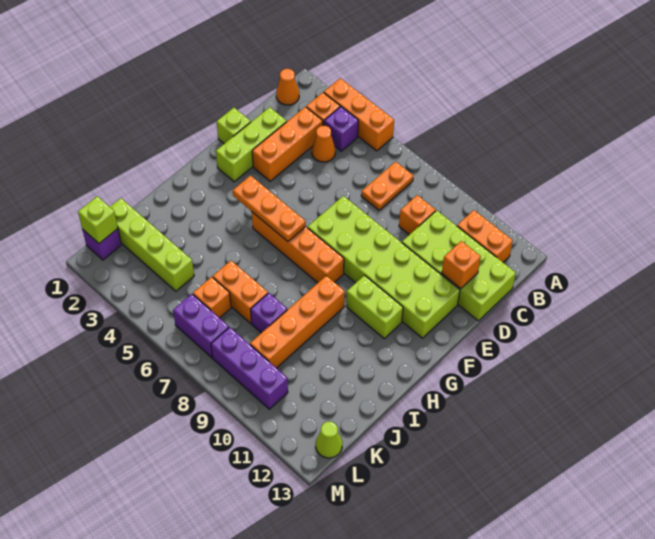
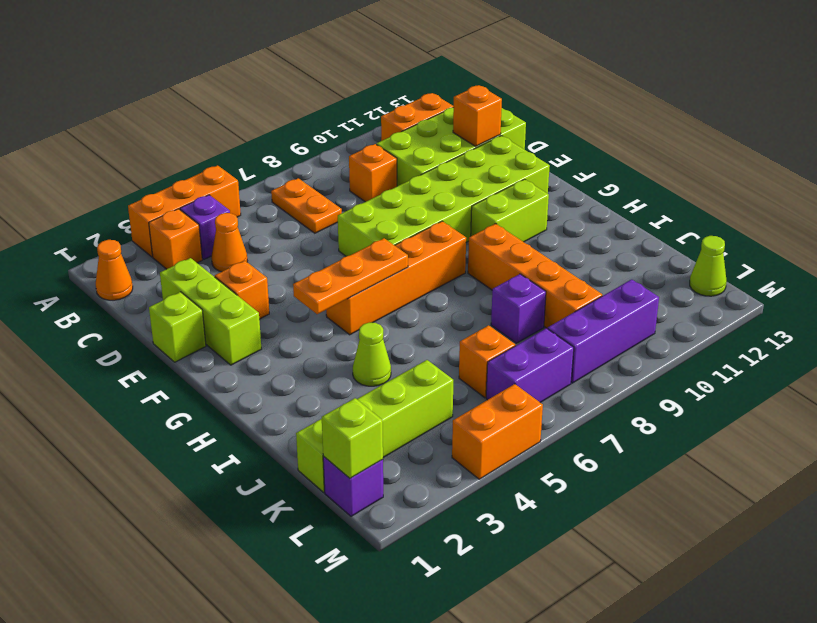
orange 1x3 brick [252,107,323,181] -> orange 1x1 brick [215,261,269,319]
none -> lime 1x1 cone [353,323,391,386]
orange 1x2 brick [213,261,268,323] -> orange 1x2 brick moved to [452,384,543,479]

